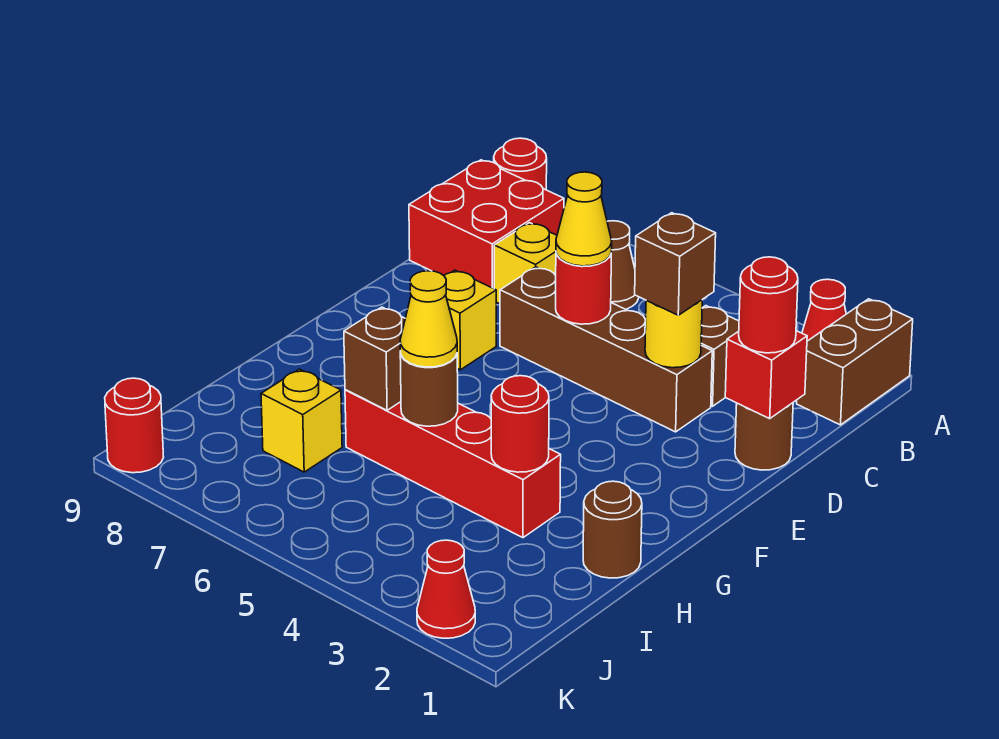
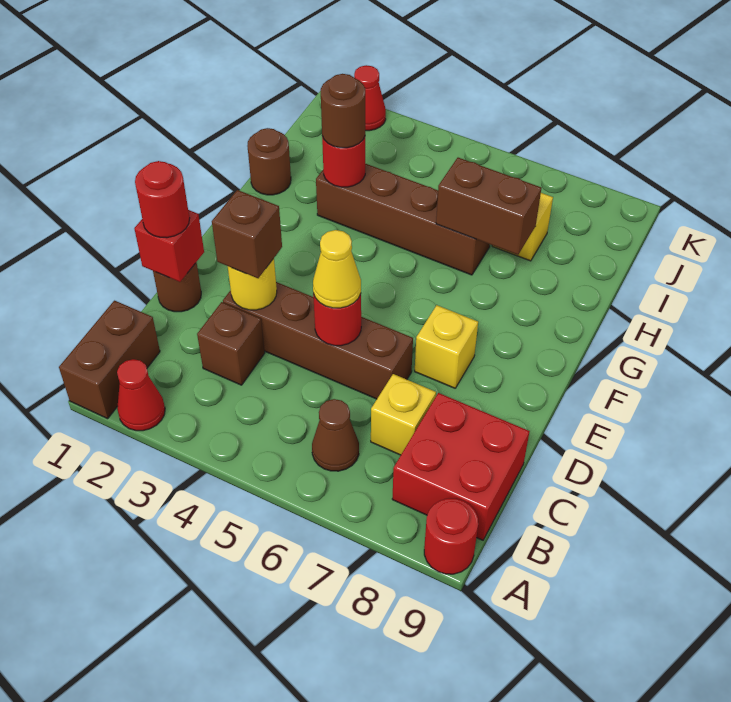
red 1x4 brick [345,390,561,538] -> brown 1x4 brick [316,164,490,275]
brown 1x1 round brick [400,352,458,426] -> brown 1x1 round brick moved to [321,74,365,148]
yellow 1x1 cone [400,271,457,367] -> none
brown 1x1 brick [344,307,405,410] -> brown 1x2 brick [436,158,541,255]
red 1x1 round brick [105,378,164,473] -> none

